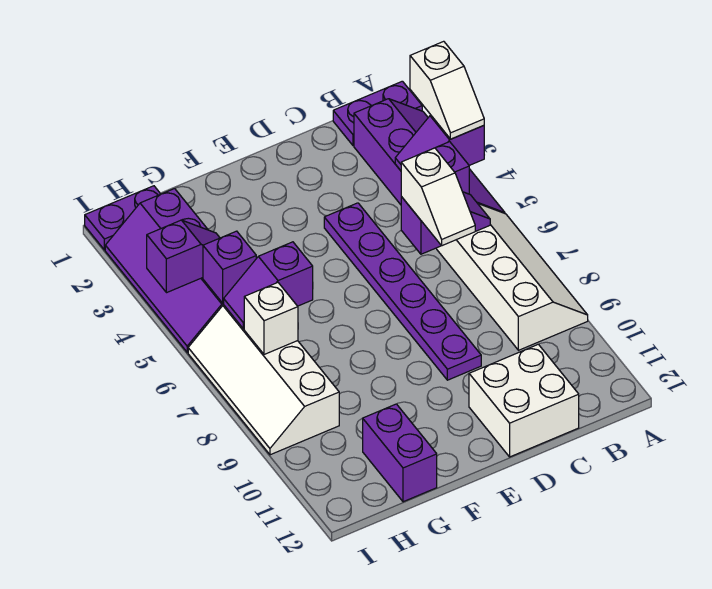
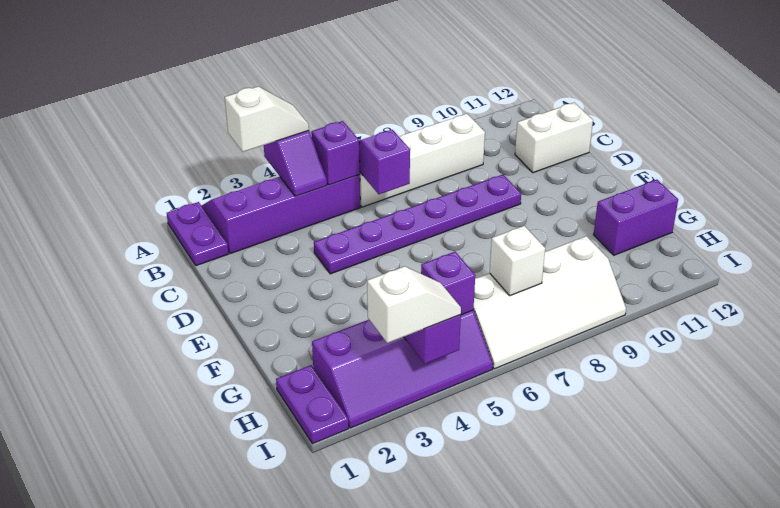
white 1x2 slope [401,148,475,246] -> white 1x2 slope moved to [367,266,461,343]
white 2x2 brick [469,344,579,457] -> white 1x2 brick [515,103,593,173]
purple 1x2 slope [224,242,313,329] -> none

